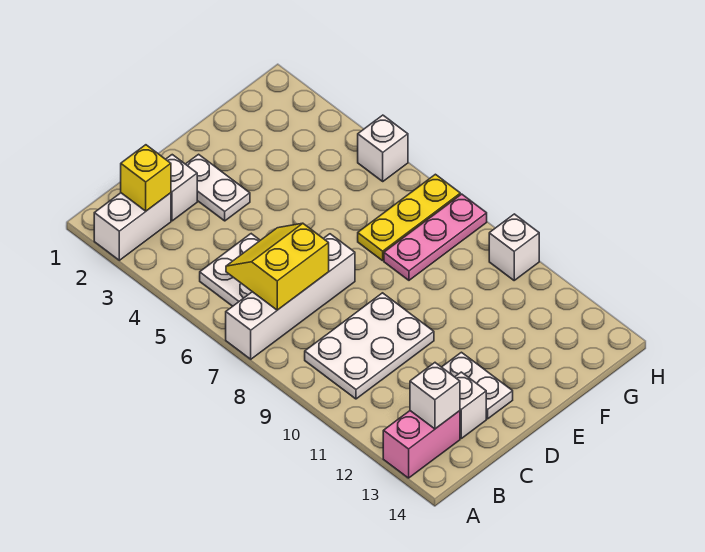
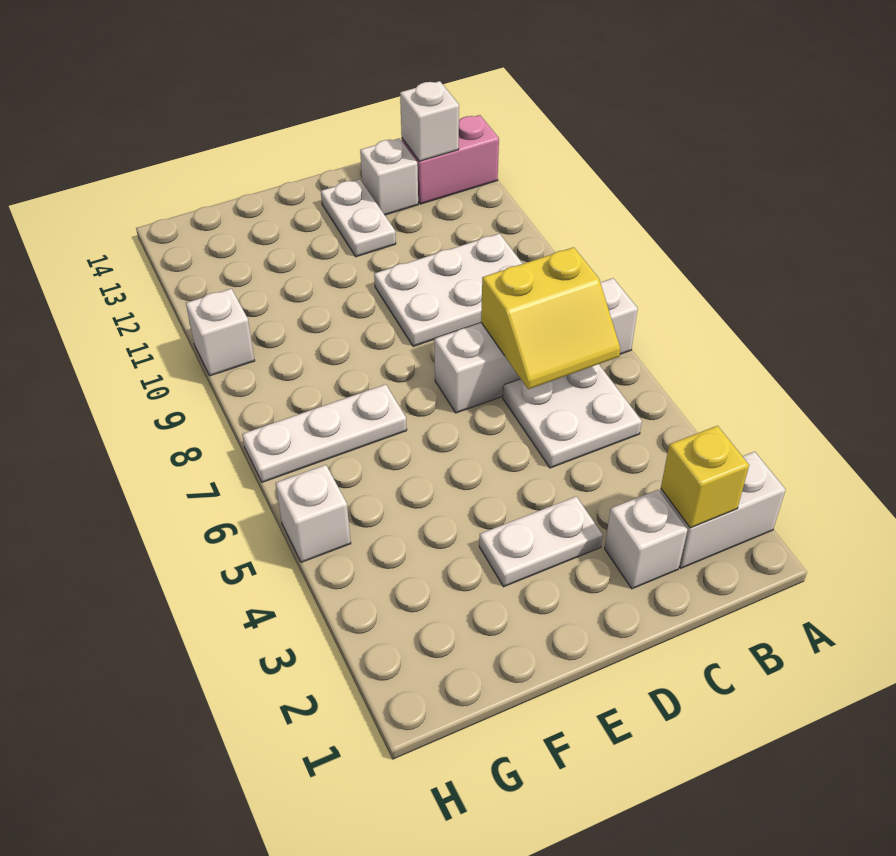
white 1x2 plate [186,154,250,221] -> white 1x2 plate turned to [479,496,603,587]
yellow 1x3 plate [358,174,460,261] -> white 1x3 plate [242,384,407,482]
pink 1x3 plate [384,194,487,280] -> none

